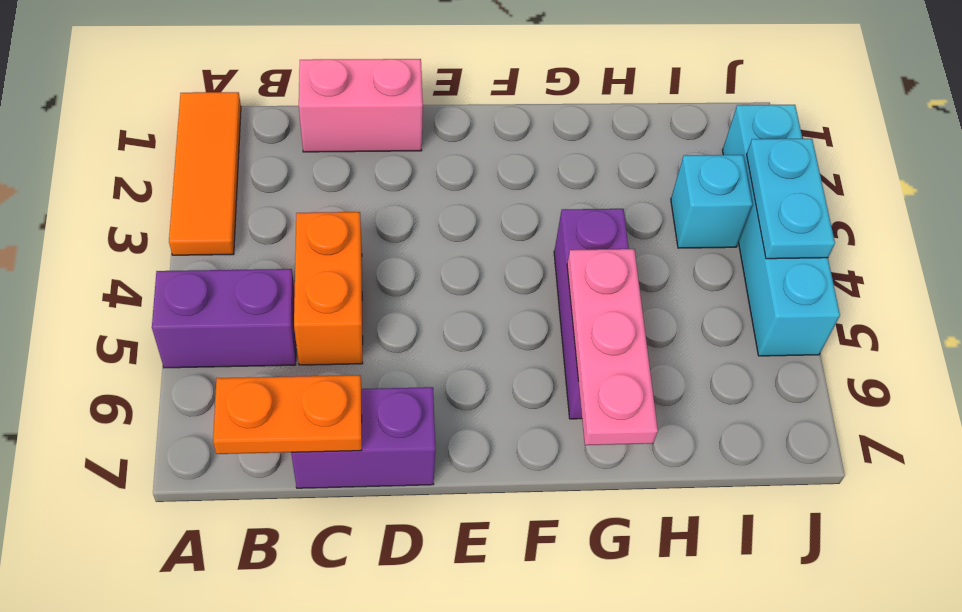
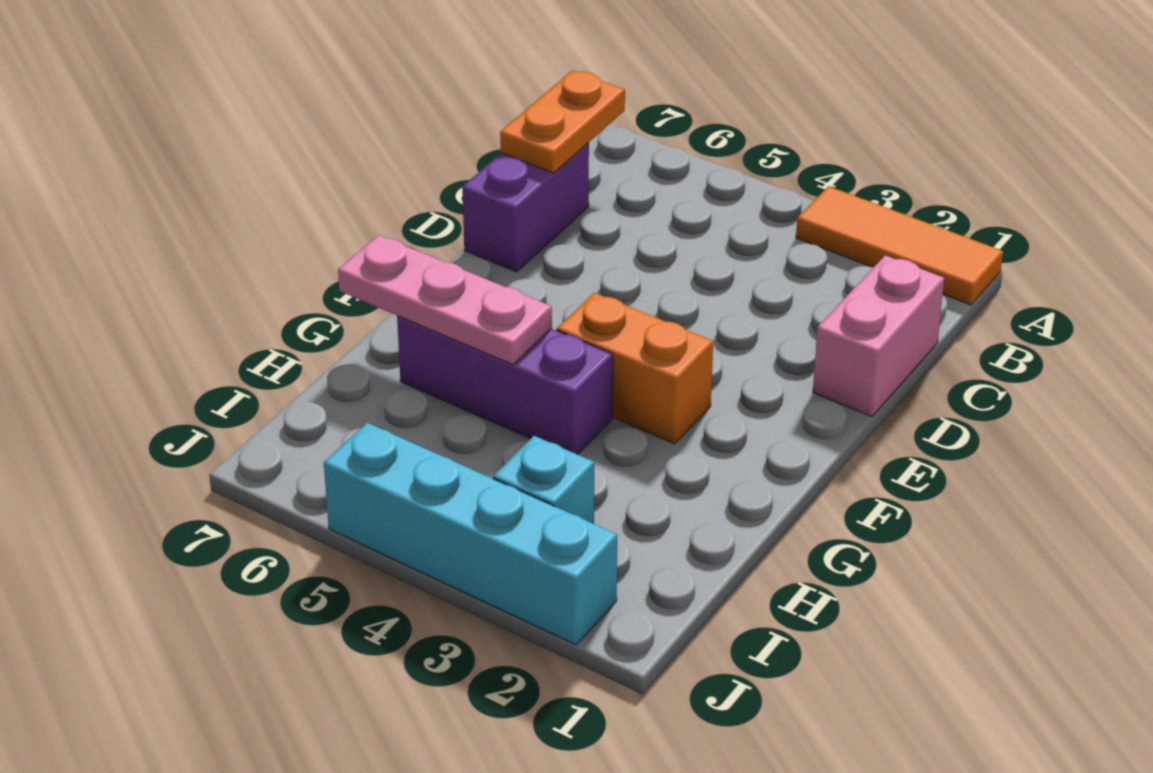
purple 1x2 brick [152,269,296,368] -> none
orange 1x2 brick [294,212,363,365] -> orange 1x2 brick moved to [557,293,713,444]
cyan 1x2 plate [747,139,835,259] -> none

